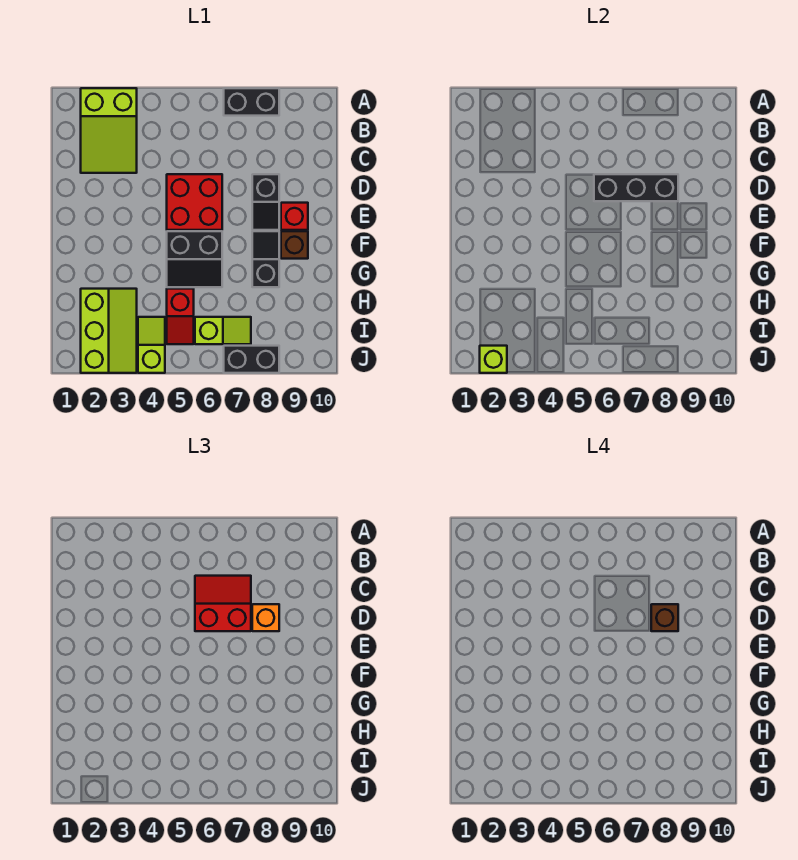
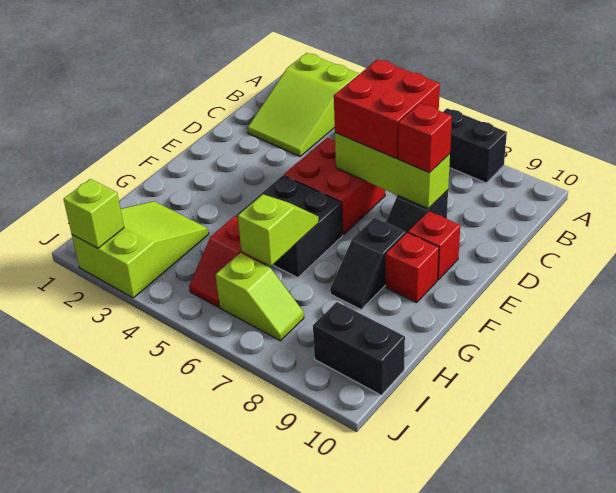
red 2x2 slope [195,576,251,631] -> red 2x2 brick [334,59,440,158]
black 1x3 brick [594,174,678,201] -> lime 1x3 brick [335,133,450,209]
orange 1x1 brick [252,604,279,631] -> red 1x1 brick [398,103,452,173]
brown 1x1 brick [651,604,678,631] -> none
black 2x2 slope [167,231,222,287] -> black 2x2 brick [236,175,343,278]
black 1x2 slope [252,231,279,287] -> black 1x2 slope turned to [330,218,406,309]
brown 1x1 brick [281,231,308,259] -> red 1x1 brick [386,233,439,303]
lime 2x3 slope [81,289,137,373] -> lime 2x3 slope turned to [72,201,209,298]
lime 1x2 slope [138,317,165,373] -> lime 1x2 slope moved to [238,194,319,266]
black 1x2 brick [224,346,279,373] -> black 1x2 brick moved to [313,302,405,395]

